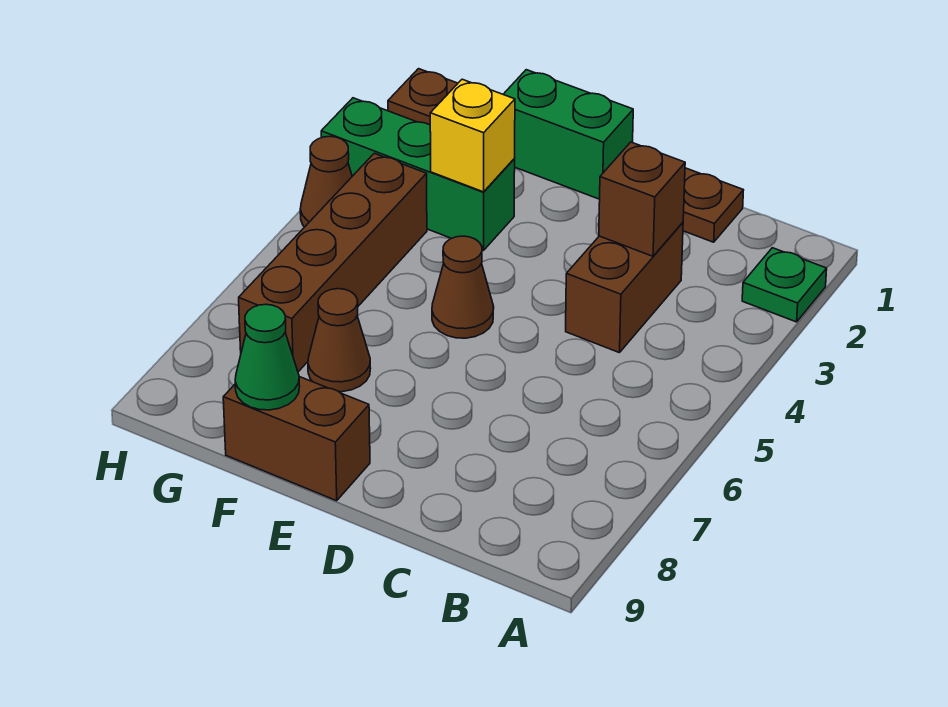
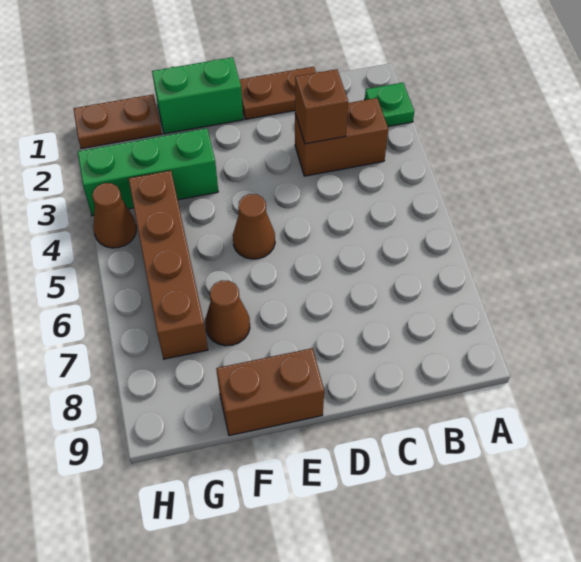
brown 1x2 brick [566,223,683,353] -> brown 1x2 brick turned to [295,98,388,176]
yellow 1x1 brick [430,79,515,192] -> none
green 1x1 cone [235,304,300,410] -> none

